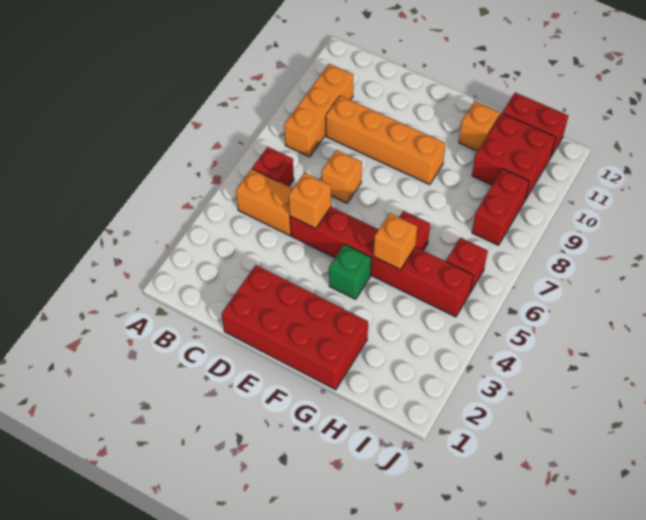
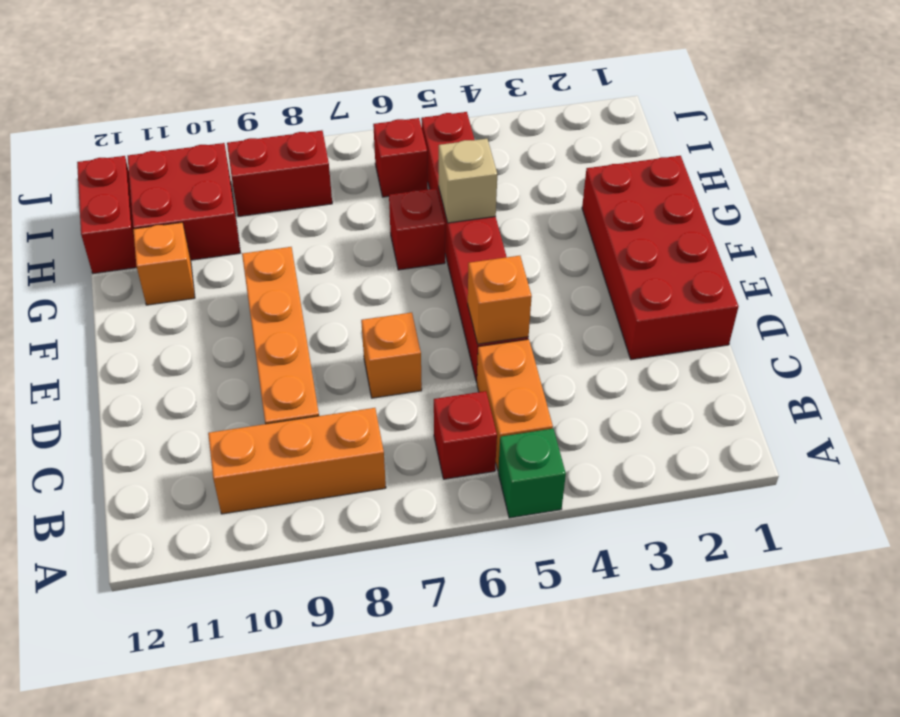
green 1x1 brick [329,244,371,299] -> green 1x1 brick moved to [498,429,566,518]
orange 1x1 brick [373,213,417,270] -> tan 1x1 brick [439,139,497,223]

